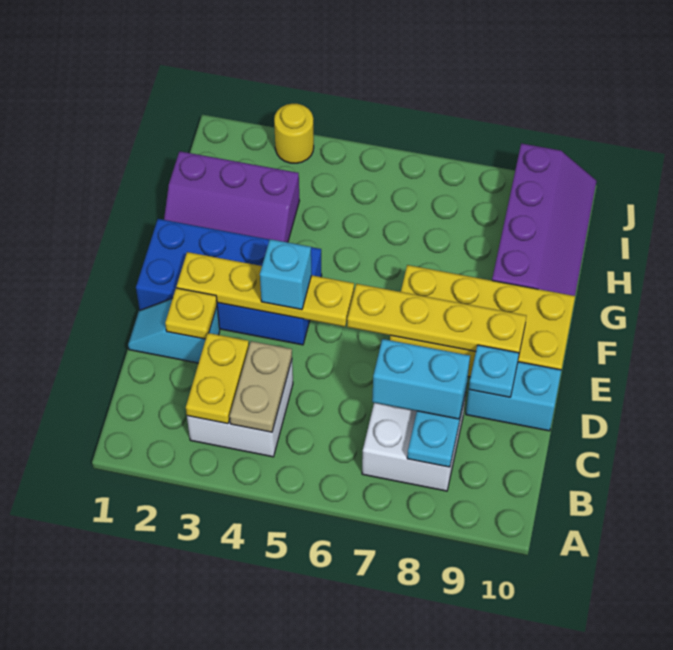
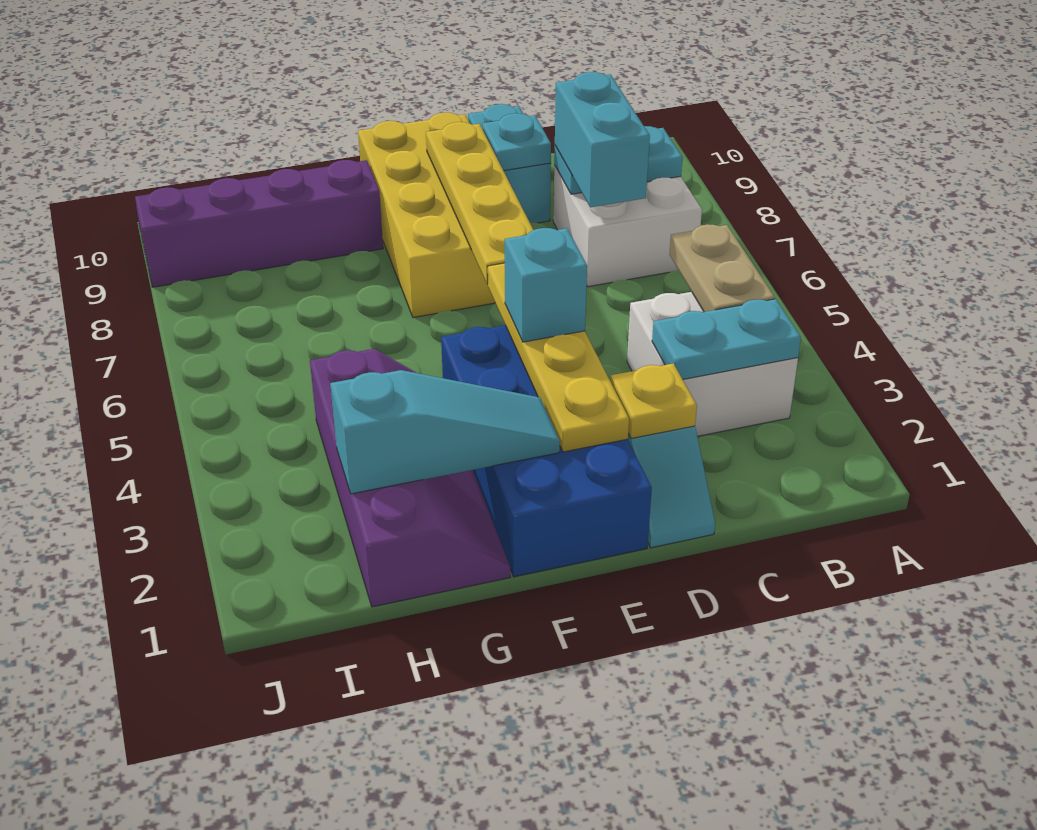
yellow 1x2 plate [186,333,249,424] -> cyan 1x2 plate [652,299,801,379]
tan 1x2 plate [230,341,292,432] -> tan 1x2 plate turned to [669,224,775,312]
none -> cyan 1x3 slope [330,370,560,494]
purple 2x3 slope [164,151,299,242] -> purple 2x4 slope [310,349,510,607]
yellow 1x1 round brick [274,104,314,163] -> none

